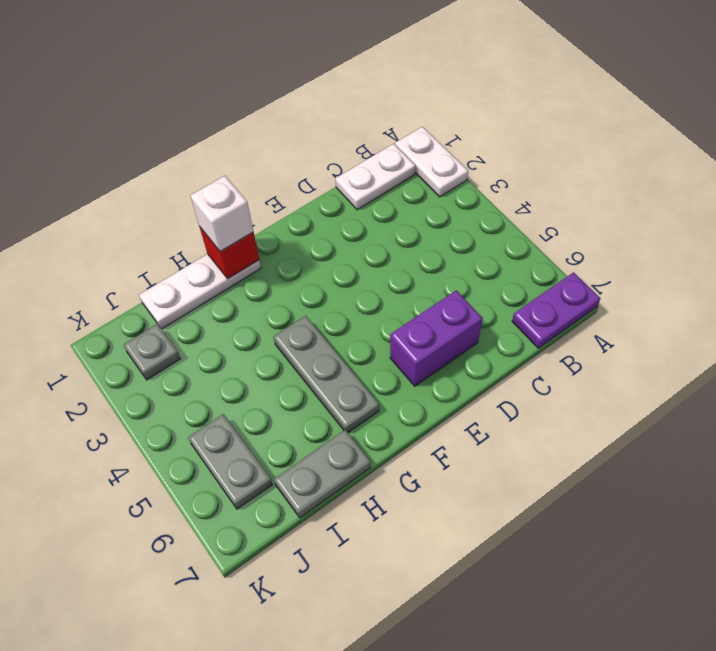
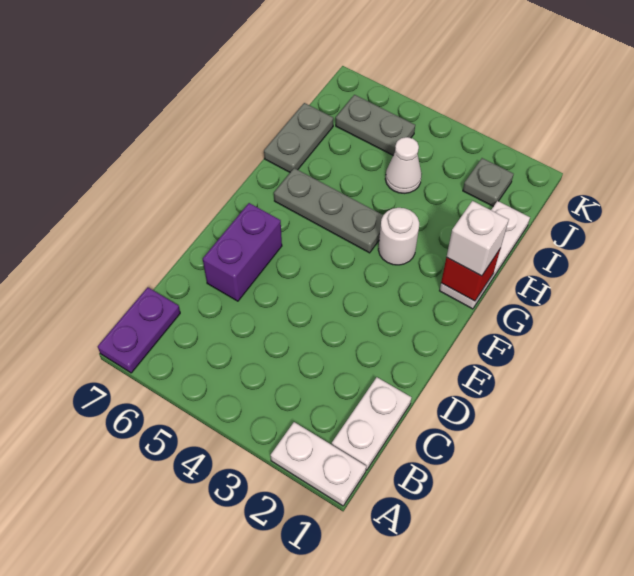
none -> white 1x1 round brick [378,208,419,265]
none -> white 1x1 cone [385,137,422,193]

